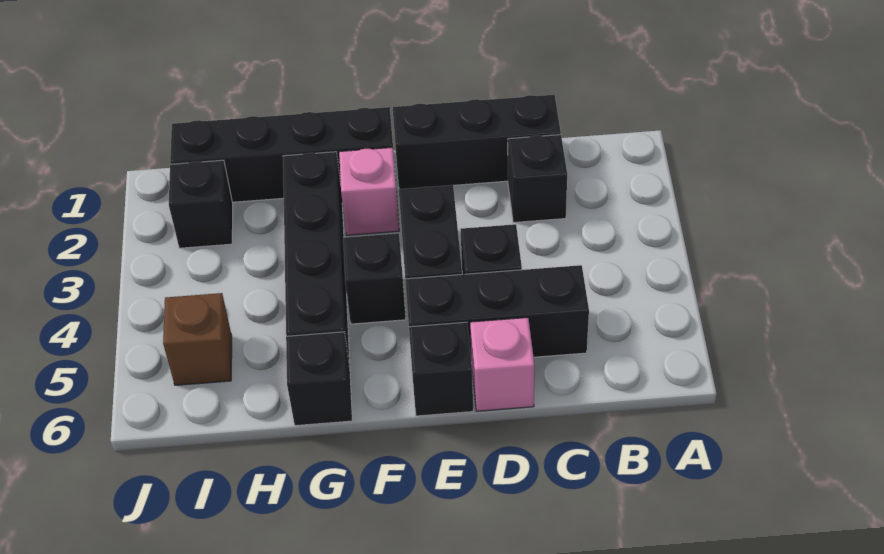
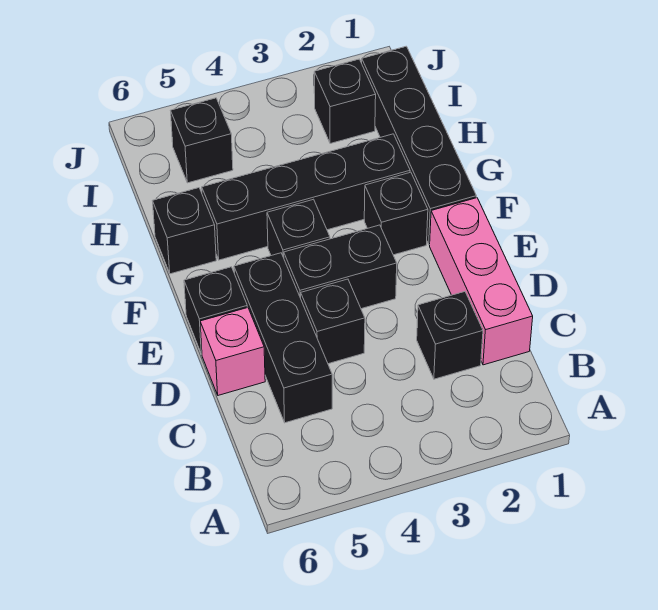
black 1x3 brick [393,95,561,189] -> pink 1x3 brick [430,198,533,365]
pink 1x1 brick [339,147,399,235] -> black 1x1 brick [364,172,428,255]
brown 1x1 brick [163,293,232,385] -> black 1x1 brick [171,98,233,183]

